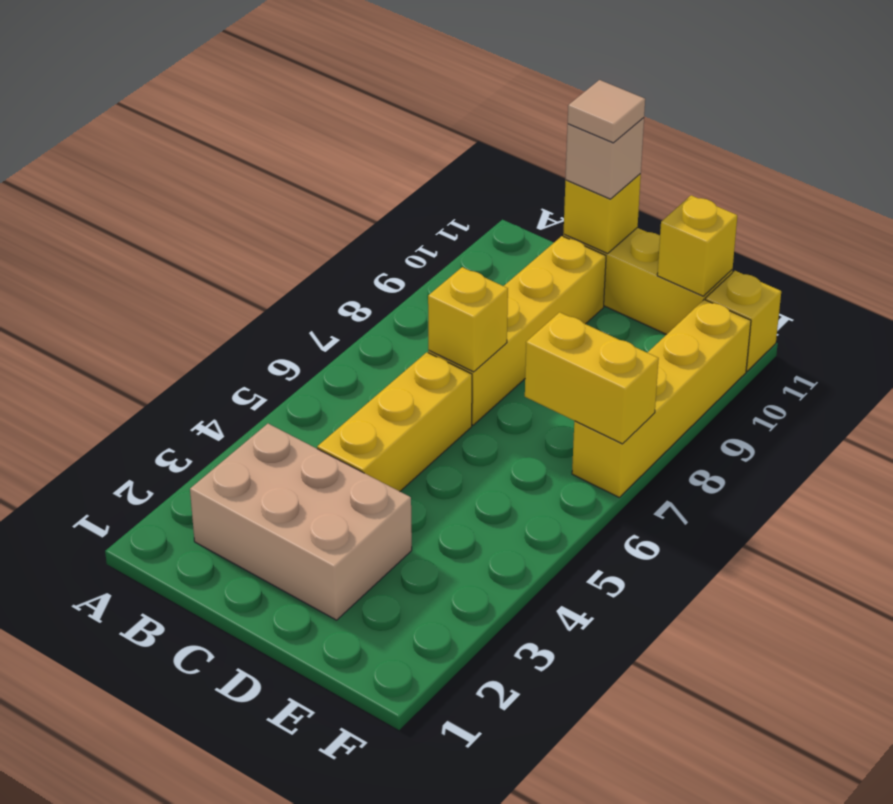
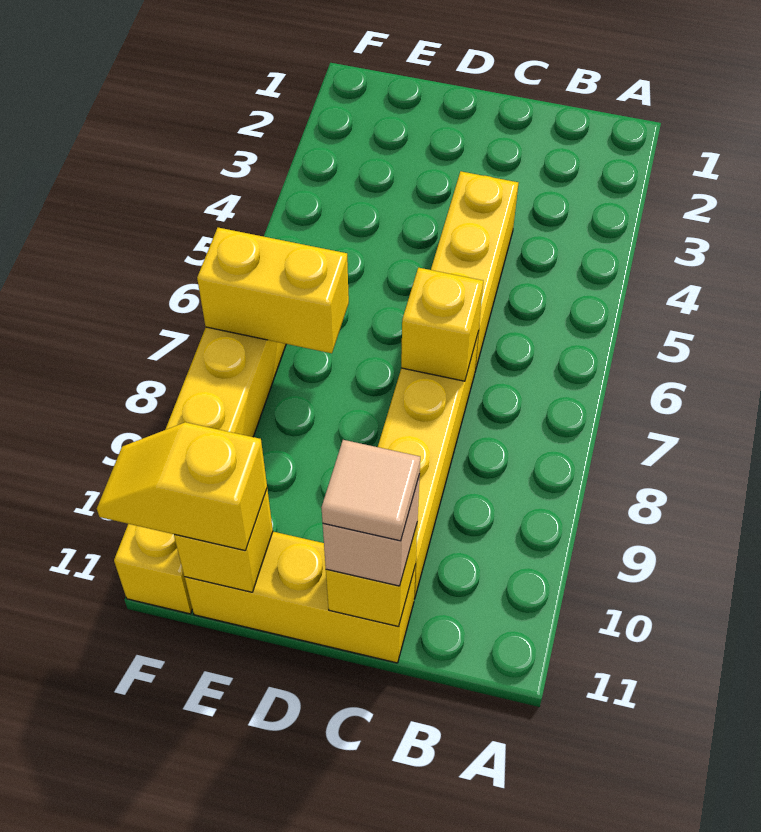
tan 2x3 brick [190,424,412,620] -> none
none -> yellow 1x2 slope [97,422,267,550]

